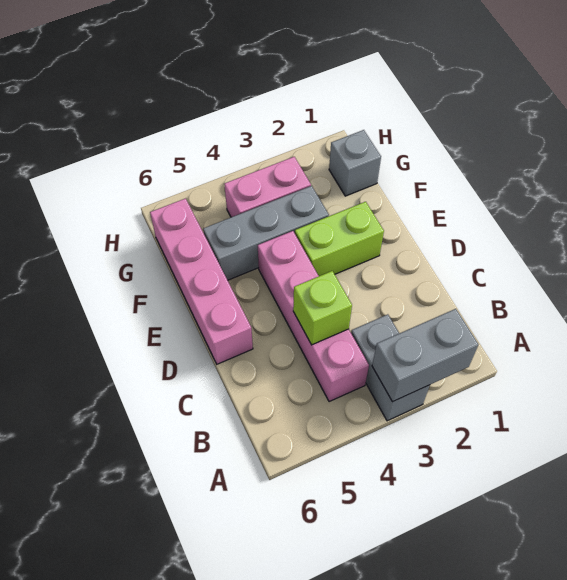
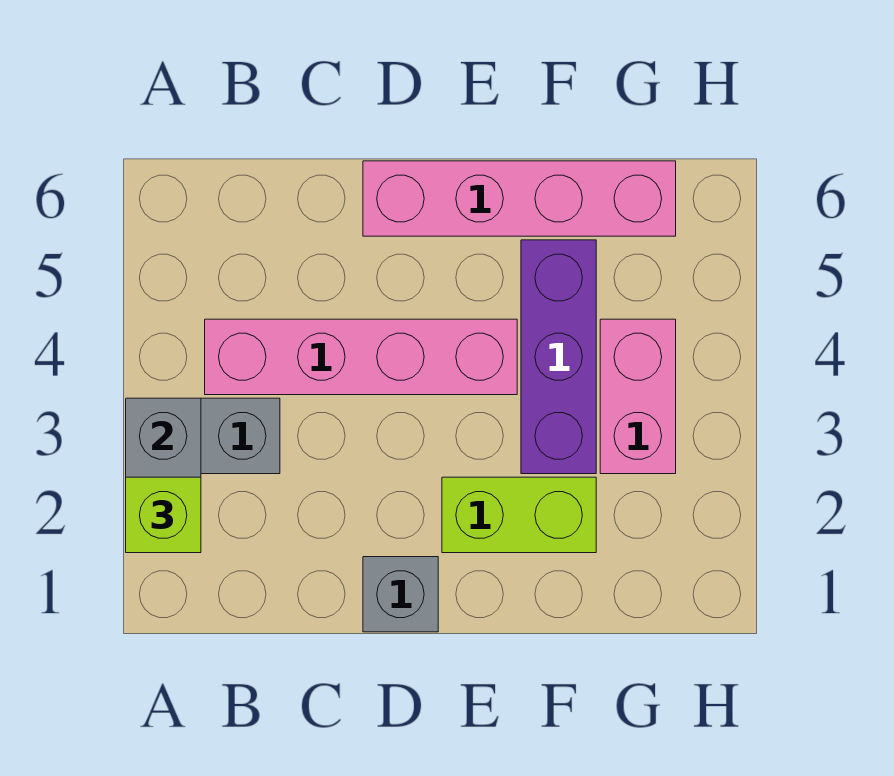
lime 1x1 brick [293,271,352,345] -> lime 1x1 brick moved to [126,477,201,553]
lime 1x2 brick [295,202,384,276] -> lime 1x2 brick turned to [442,477,596,553]
grey 1x3 brick [203,186,329,280] -> purple 1x3 brick [521,240,596,474]
grey 1x1 brick [329,130,381,196] -> grey 1x1 brick moved to [363,557,438,632]

